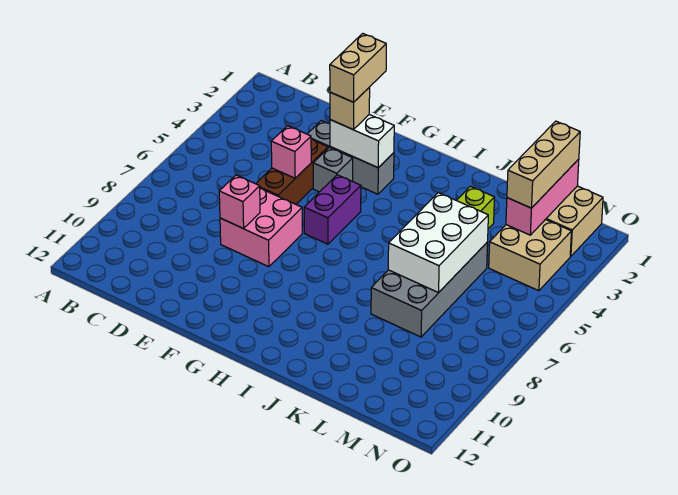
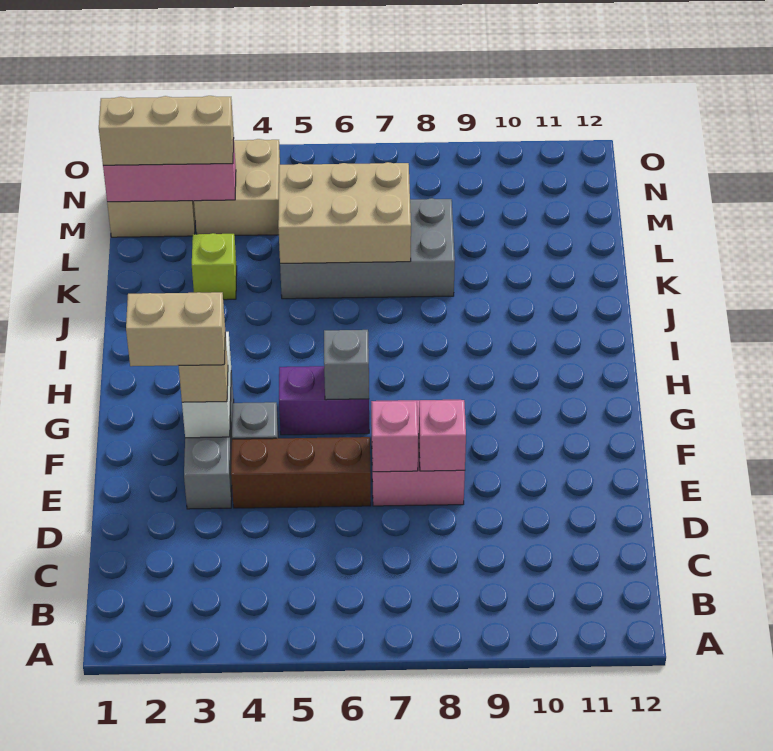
pink 1x1 brick [271,126,311,178] -> pink 1x1 brick moved to [372,401,418,472]
none -> grey 1x1 brick [324,330,369,400]
white 2x3 brick [388,193,488,293] -> tan 2x3 brick [278,162,411,263]

